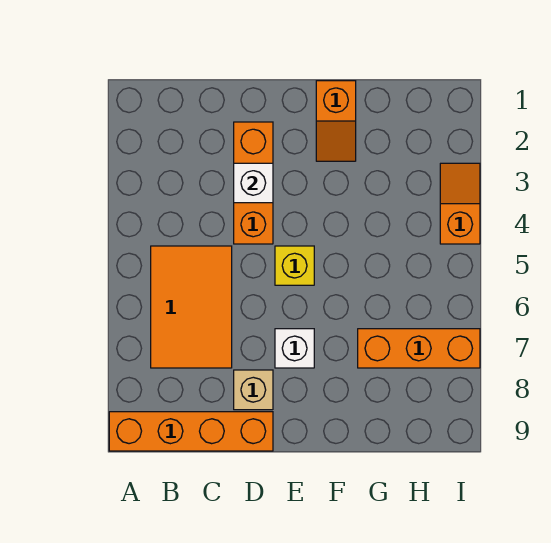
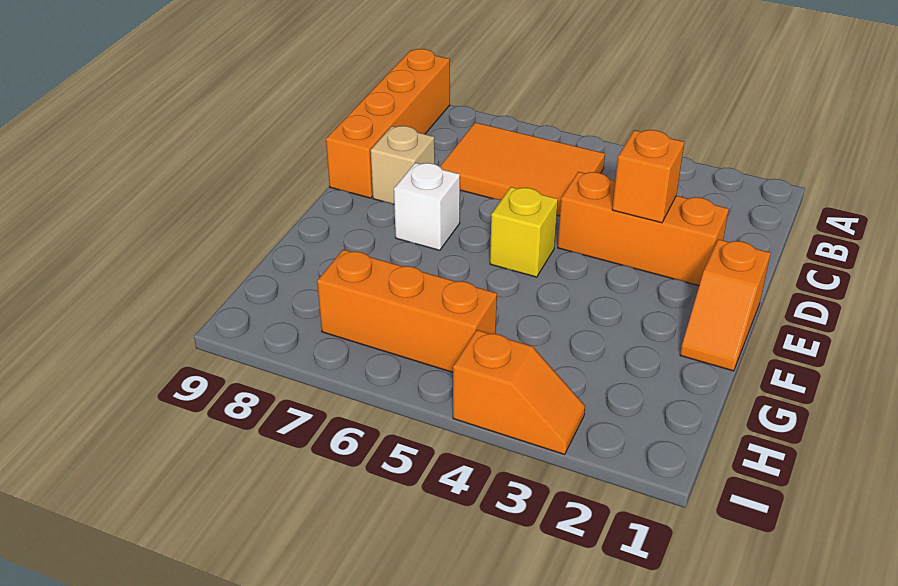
white 1x1 brick [234,163,273,203] -> orange 1x1 brick [612,130,684,223]
orange 1x2 slope [316,81,356,161] -> orange 1x2 slope turned to [680,239,771,371]
orange 1x3 brick [358,329,480,368] -> orange 1x3 brick turned to [317,250,497,372]

